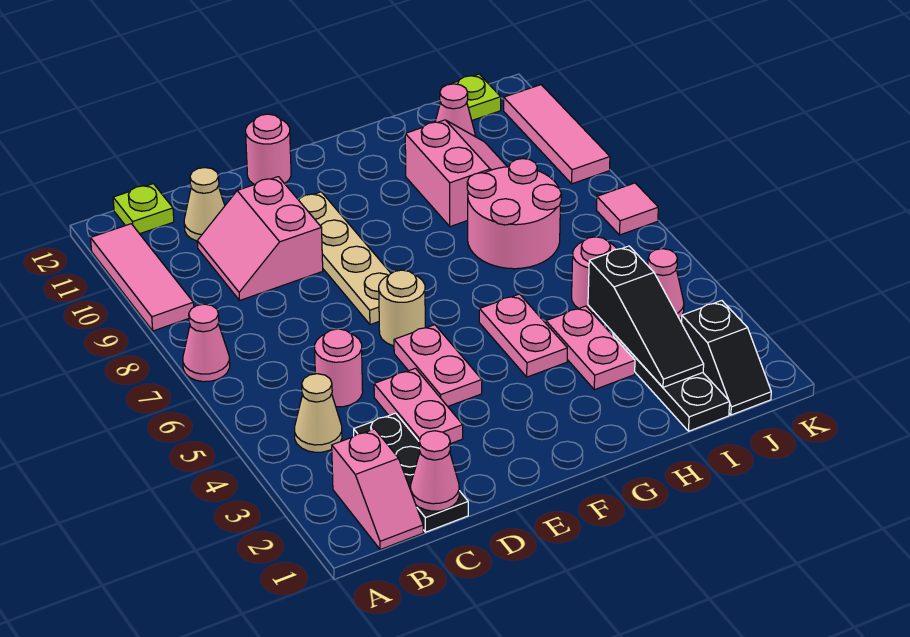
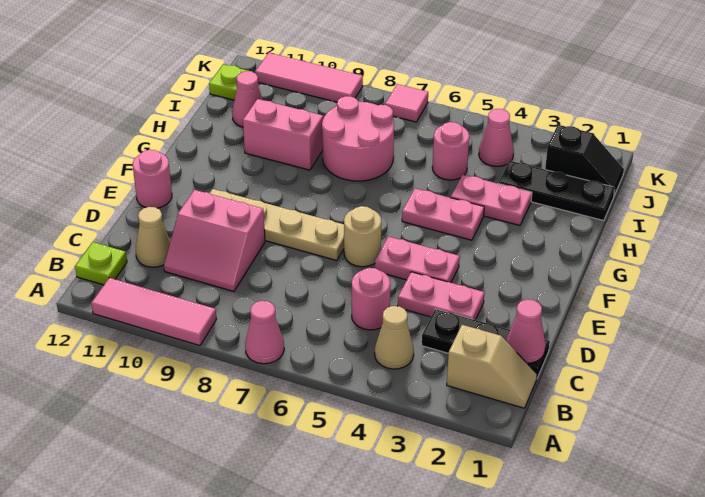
pink 1x2 slope [332,429,423,550] -> tan 1x2 slope [447,325,537,408]
black 1x3 slope [588,246,704,387] -> none

